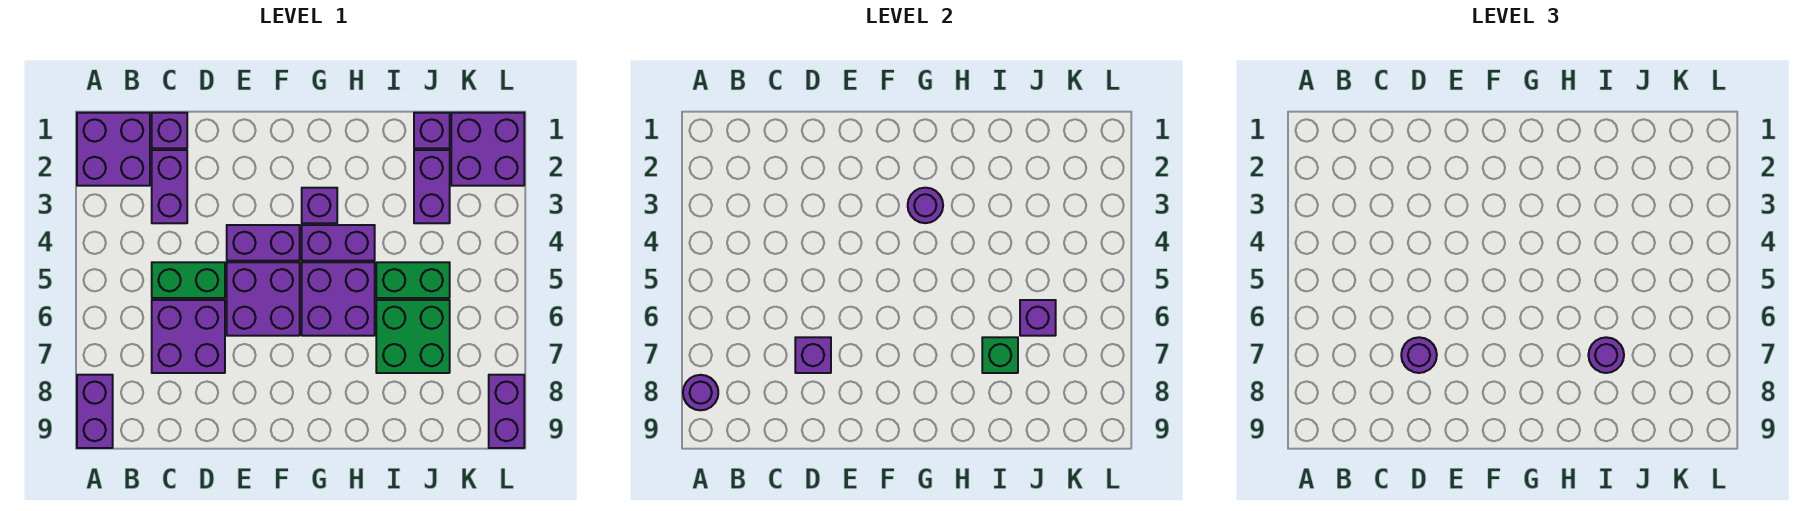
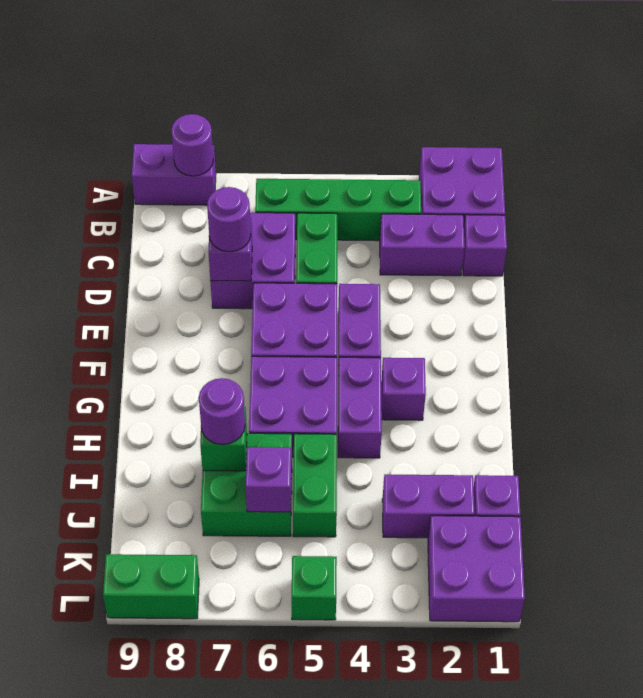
none -> green 1x4 brick [255,179,421,241]
purple 1x1 round brick [908,188,943,223] -> none
none -> green 1x1 brick [292,556,337,620]
purple 1x2 brick [489,375,524,448] -> green 1x2 brick [103,554,199,619]

